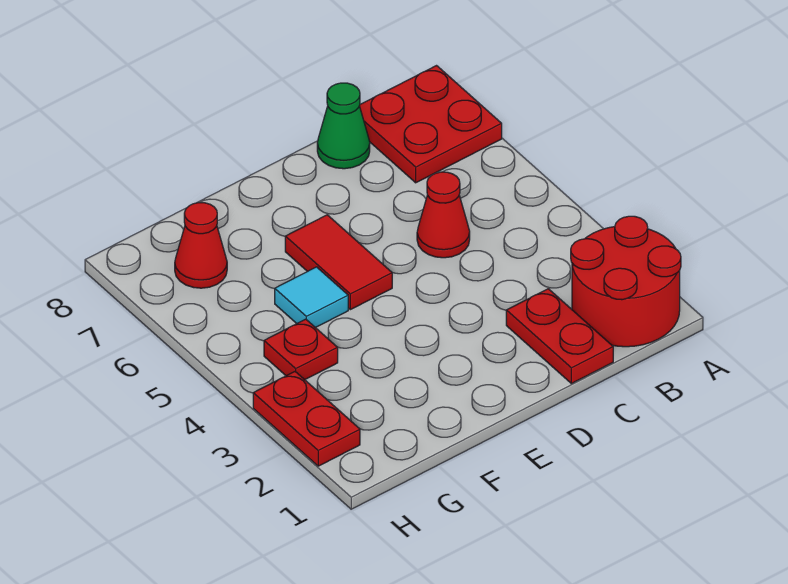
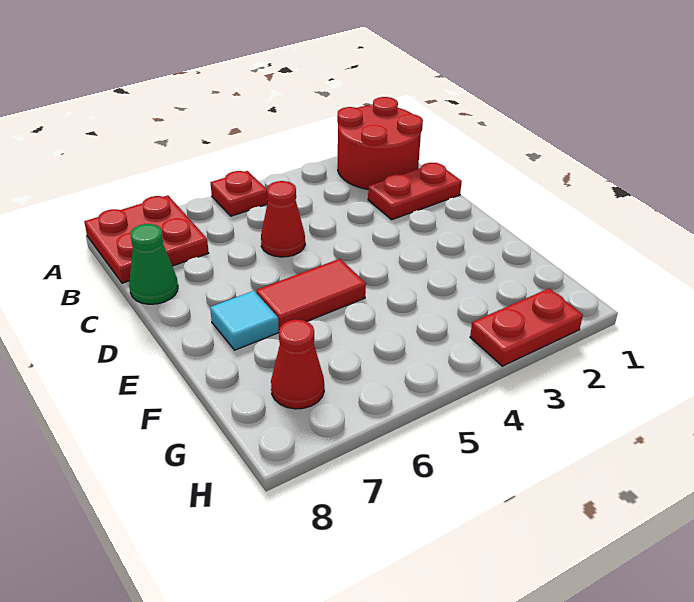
cyan 1x1 tile [275,267,348,328] -> cyan 1x1 tile moved to [210,291,279,350]
red 1x1 plate [264,319,338,380] -> red 1x1 plate moved to [211,171,268,216]

